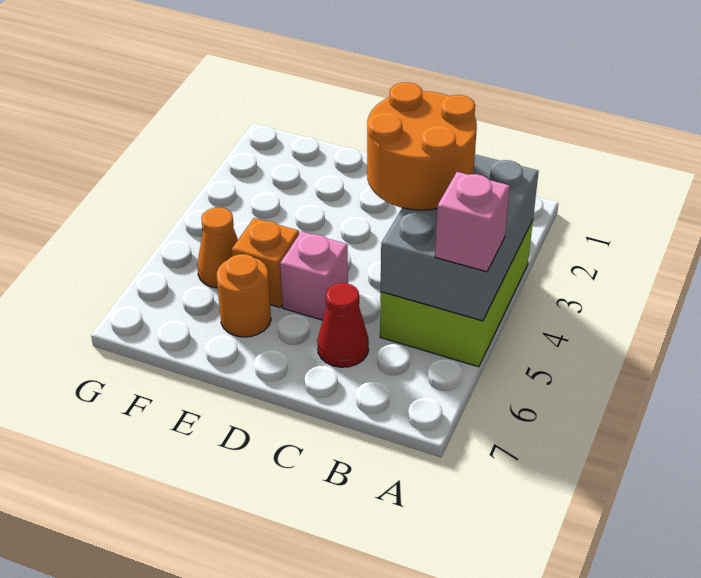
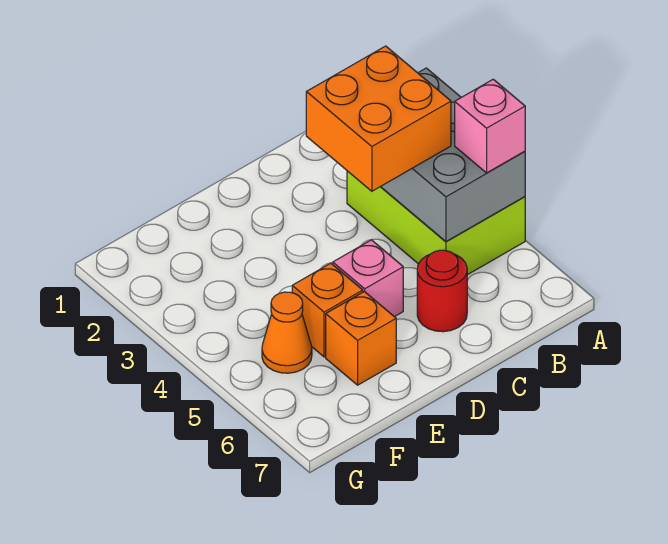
orange 2x2 round brick [367,82,477,210] -> orange 2x2 brick [306,46,451,191]
red 1x1 cone [317,283,369,367] -> red 1x1 round brick [417,250,467,332]
orange 1x1 round brick [217,254,271,337] -> orange 1x1 brick [326,292,396,385]

